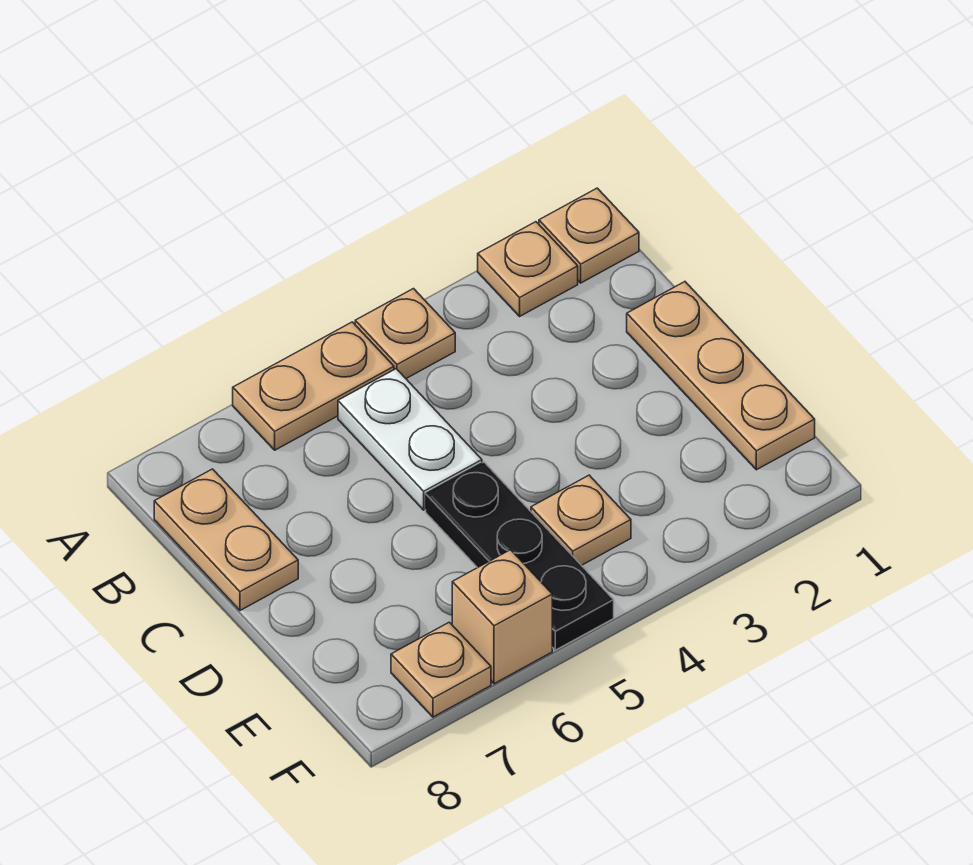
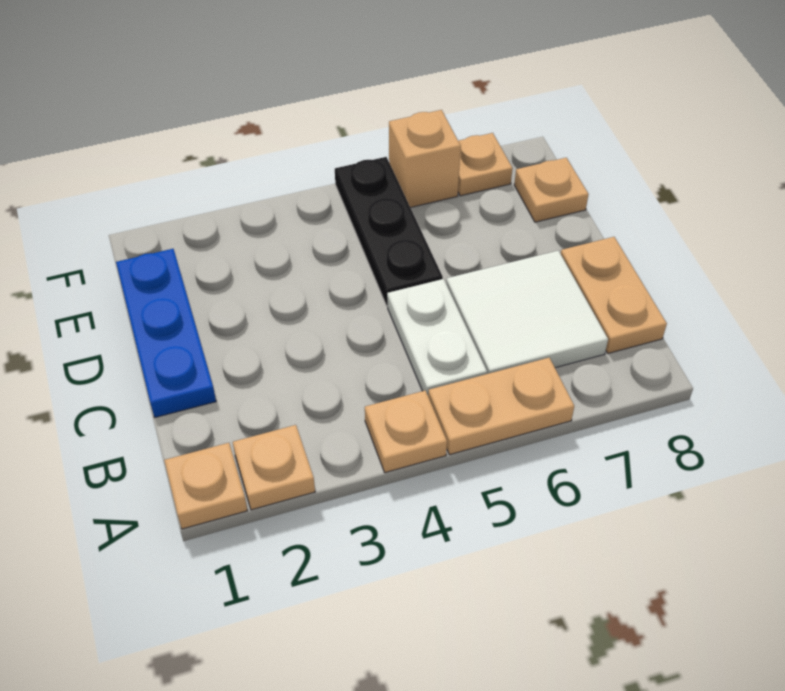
none -> white 2x2 tile [446,251,608,374]
tan 1x3 plate [627,282,815,470] -> blue 1x3 plate [116,249,216,417]
tan 1x1 plate [531,475,631,565] -> tan 1x1 plate moved to [514,158,589,222]

